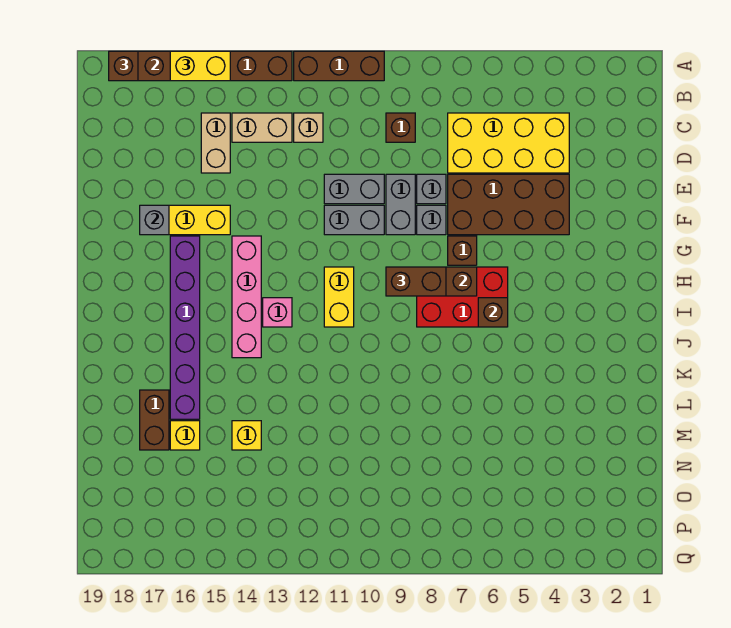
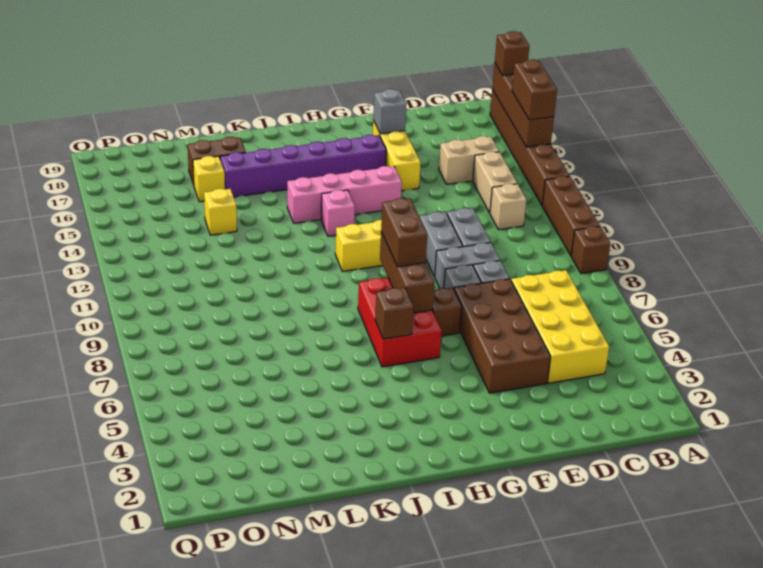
yellow 1x2 brick [170,51,230,81] -> brown 1x2 brick [512,60,557,120]
brown 1x1 brick [386,113,415,142] -> brown 1x1 brick moved to [571,226,610,274]

